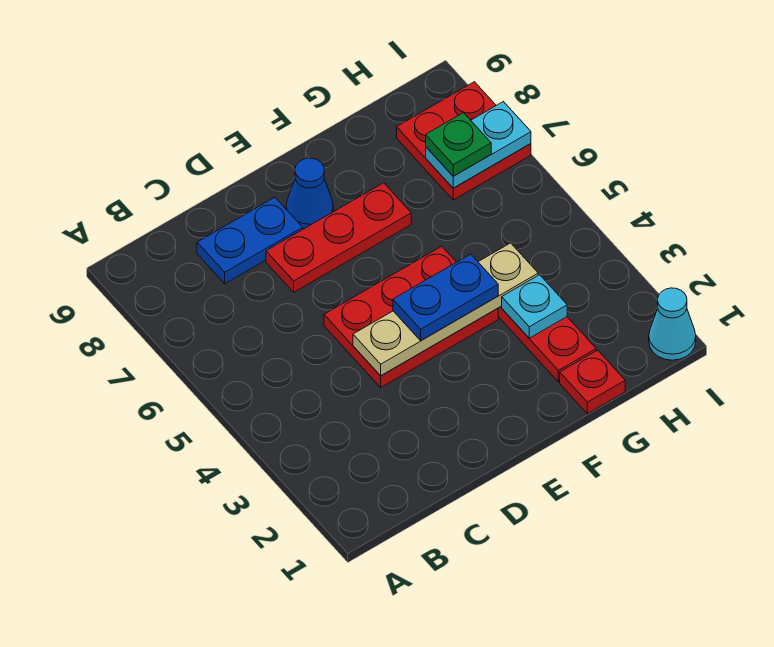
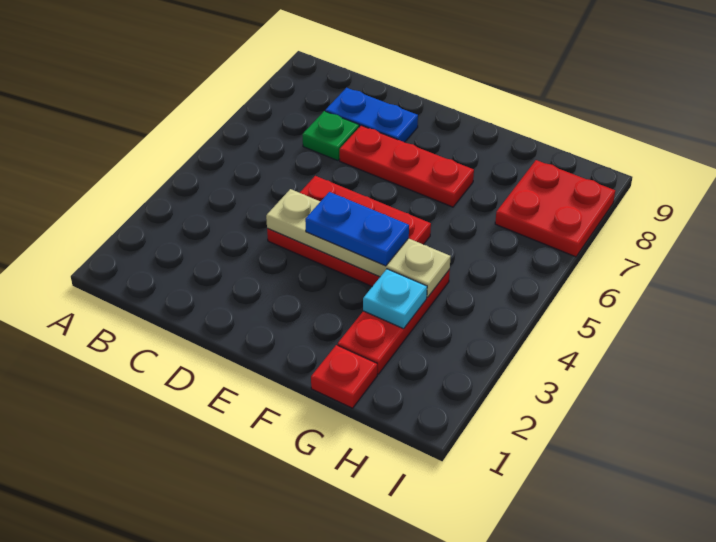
blue 1x1 cone [286,158,333,229] -> none
cyan 1x2 plate [426,102,531,188] -> none
green 1x1 plate [426,113,491,176] -> green 1x1 plate moved to [302,111,359,161]
cyan 1x1 cone [649,288,696,360] -> none

